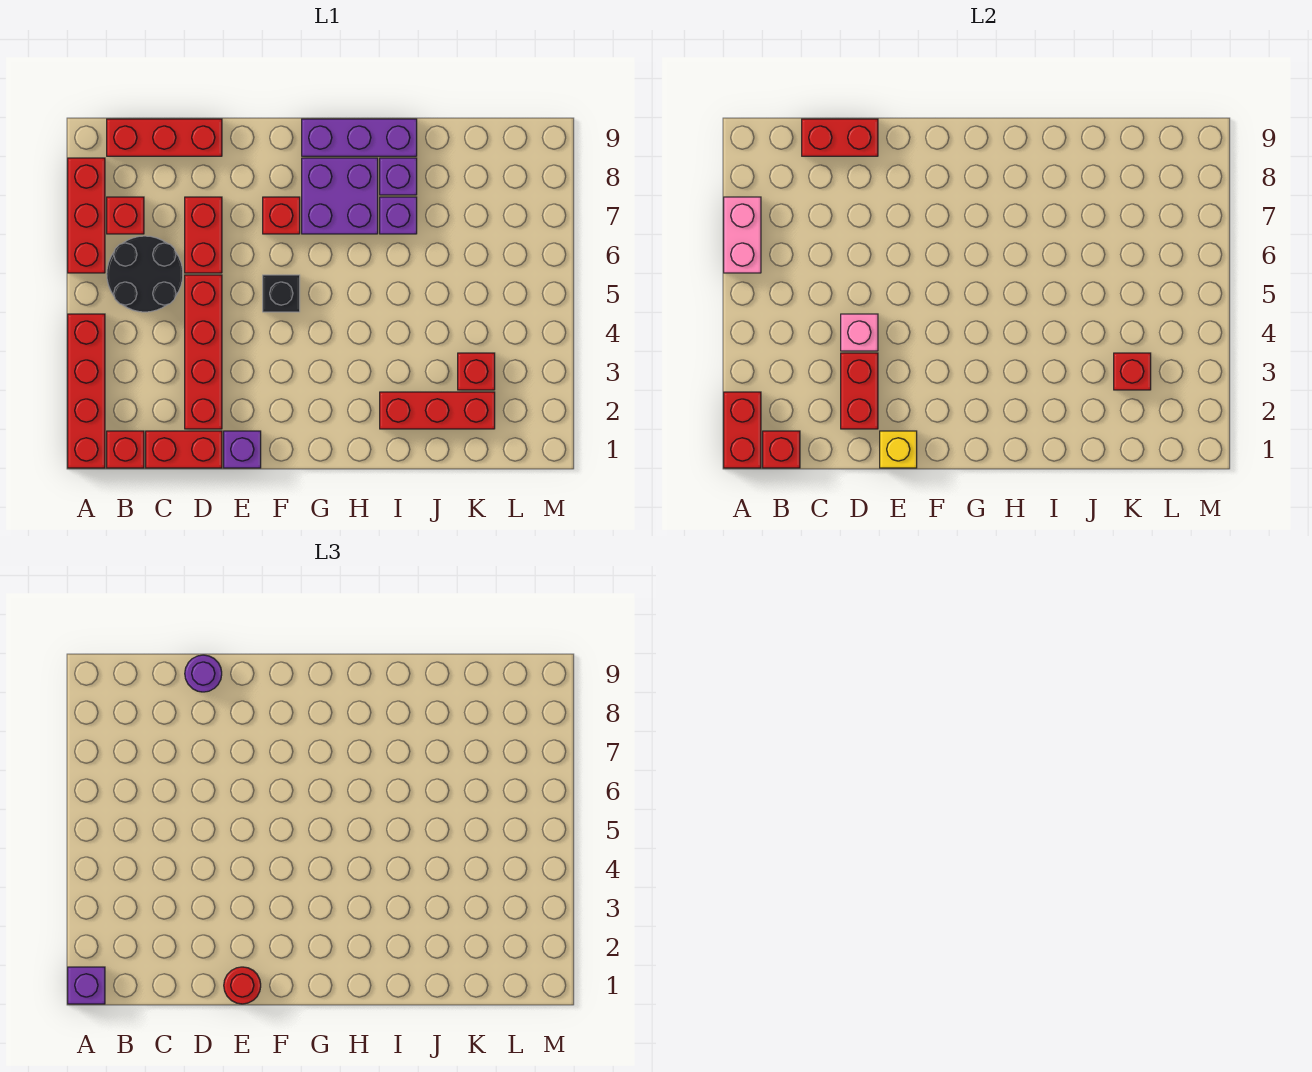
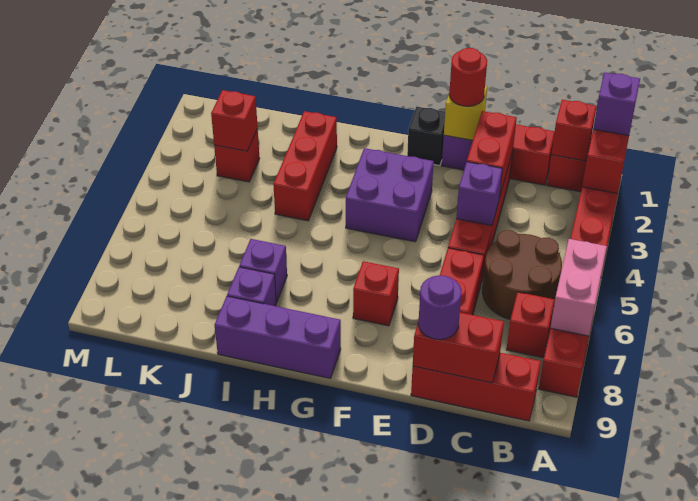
black 2x2 round brick [107,236,183,312] -> brown 2x2 round brick [482,230,562,319]
pink 1x1 brick [841,314,878,351] -> purple 1x1 brick [456,162,503,226]
black 1x1 brick [263,275,300,312] -> black 1x1 brick moved to [407,107,445,166]
purple 2x2 brick [302,158,378,234] -> purple 2x2 brick moved to [346,148,434,242]
red 1x3 brick [380,392,495,429] -> red 1x3 brick turned to [273,111,337,221]

